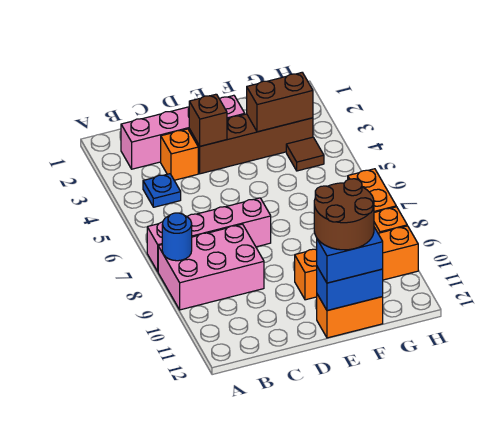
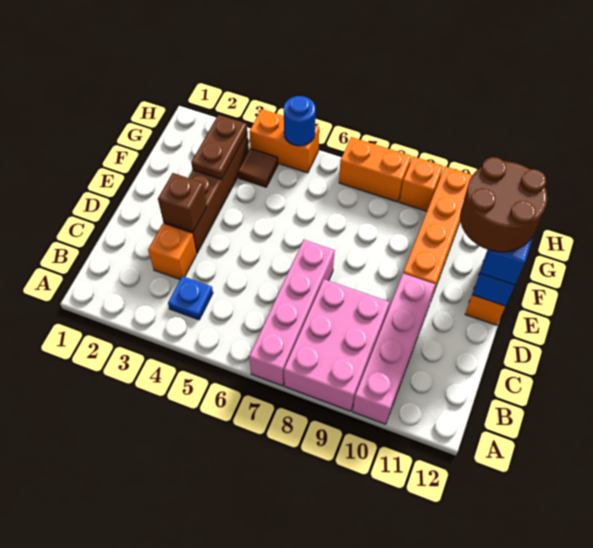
blue 1x1 round brick [162,213,192,261] -> blue 1x1 round brick moved to [284,96,316,146]
pink 1x4 brick [121,95,245,169] -> pink 1x4 brick moved to [353,273,435,424]
brown 1x2 brick [247,73,313,132] -> brown 1x2 plate [191,115,247,179]
none -> orange 1x2 brick [249,109,319,173]

